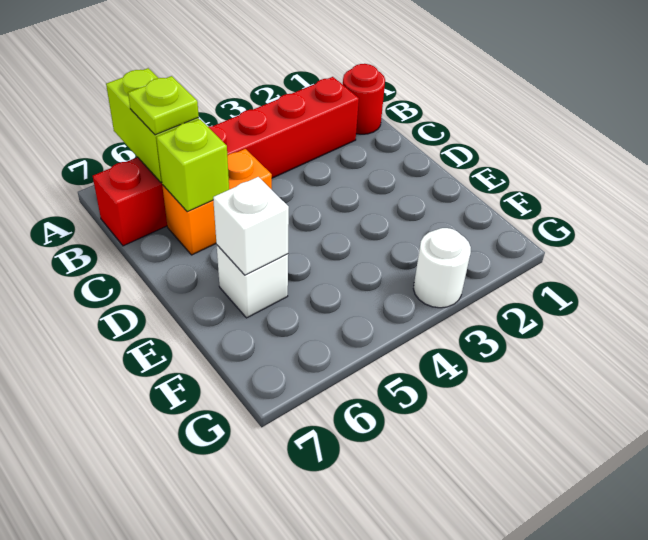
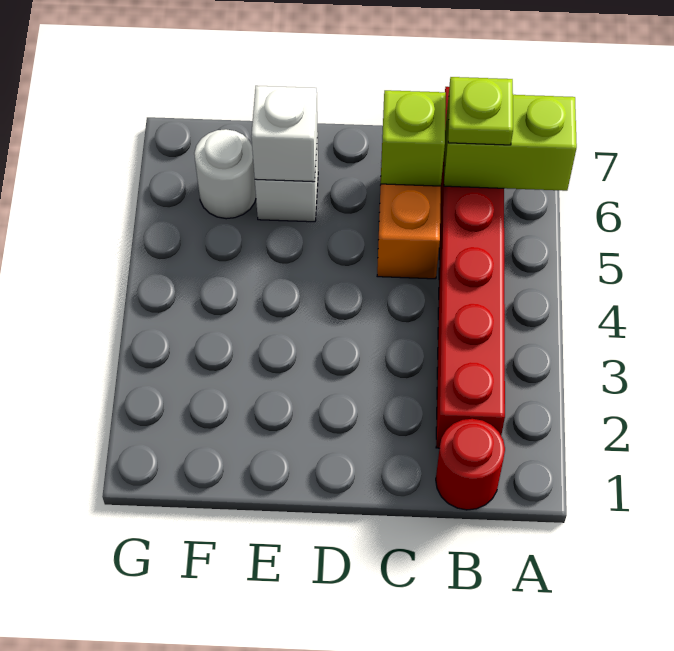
white 1x1 round brick [413,228,471,308] -> white 1x1 round brick moved to [194,129,256,219]

